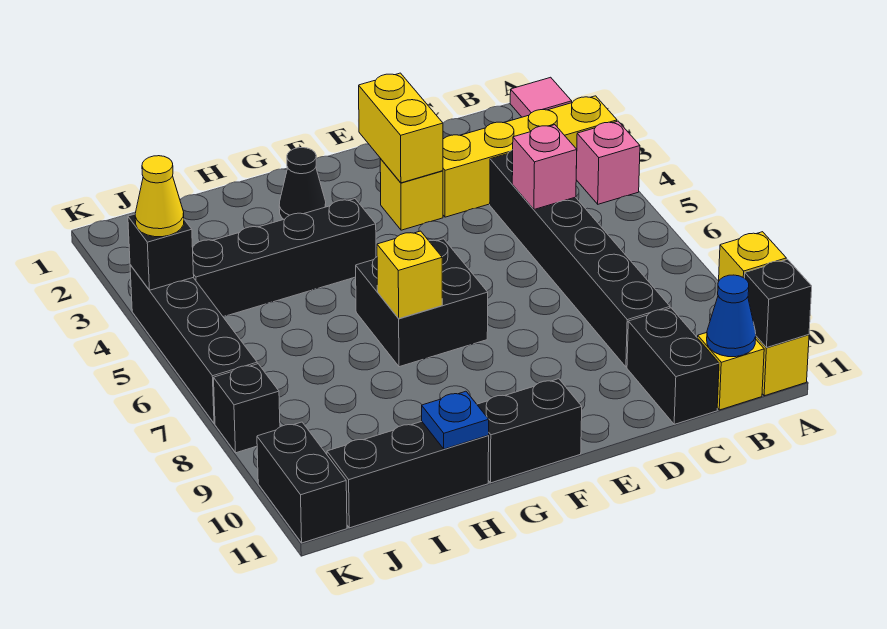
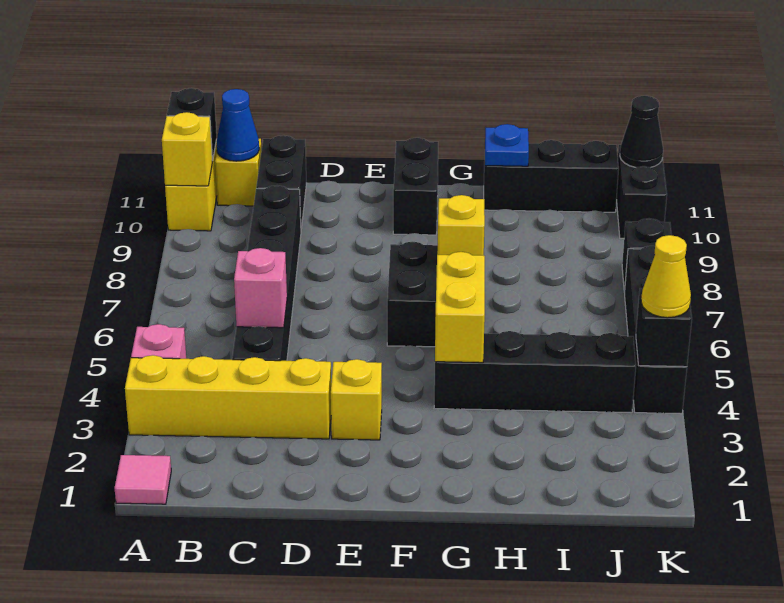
yellow 1x2 brick [359,73,443,183] -> yellow 1x2 brick moved to [435,252,485,363]
black 1x2 brick [477,379,582,483] -> black 1x2 brick turned to [393,138,438,235]
black 1x1 cone [279,148,326,219] -> black 1x1 cone moved to [620,96,663,167]

